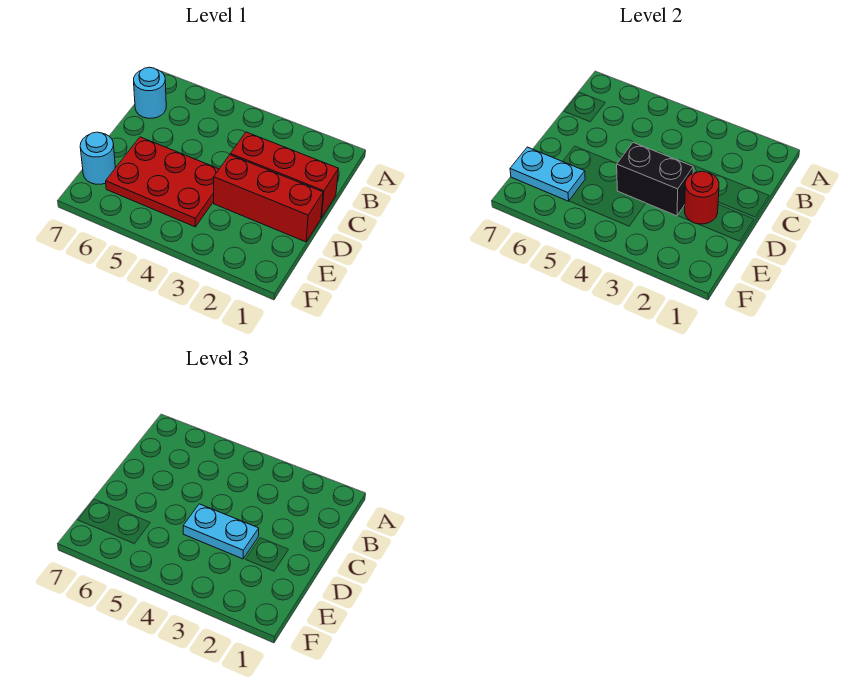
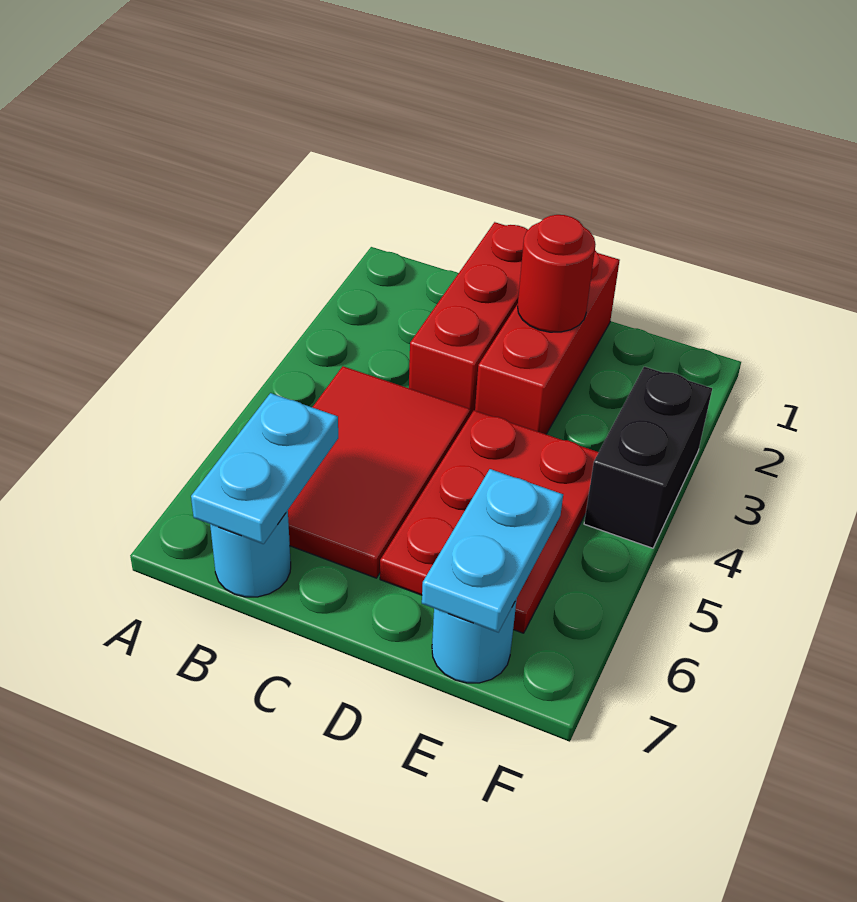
none -> red 2x3 tile [288,366,471,578]
black 1x2 brick [617,142,693,216] -> black 1x2 brick moved to [584,367,712,548]
cyan 1x2 plate [183,504,259,559] -> cyan 1x2 plate moved to [191,393,338,544]

